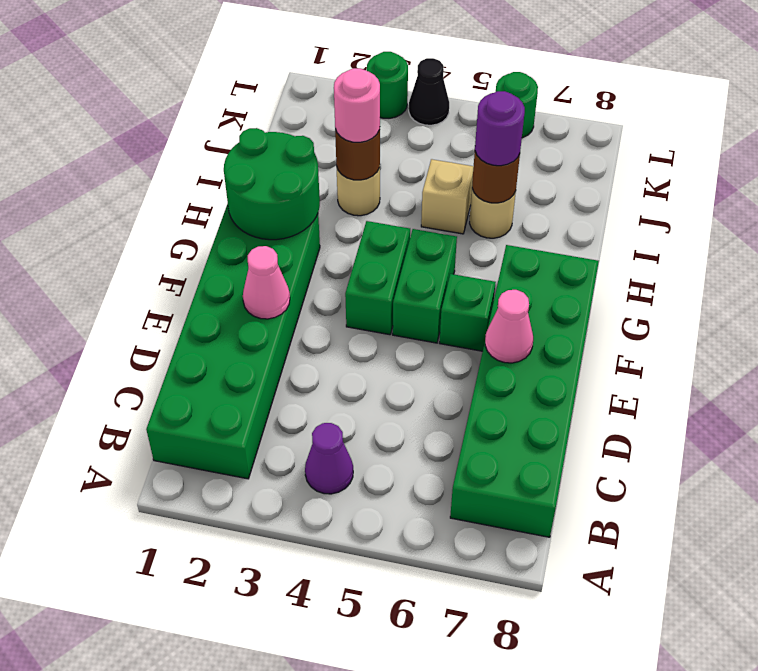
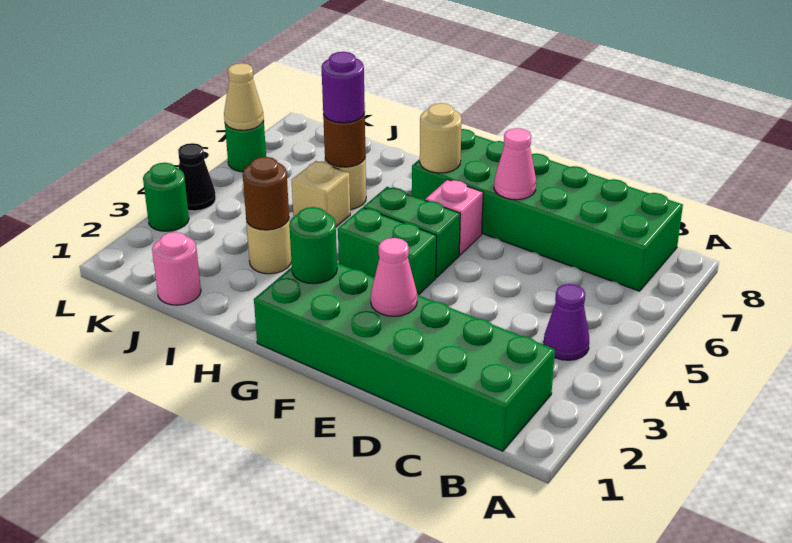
green 1x1 brick [440,274,496,351] -> pink 1x1 brick [425,180,483,255]
green 2x2 round brick [224,128,320,240] -> green 1x1 round brick [289,207,337,284]
none -> tan 1x1 round brick [420,103,462,173]
pink 1x1 round brick [334,68,380,142] -> pink 1x1 round brick moved to [152,232,201,305]
none -> tan 1x1 cone [224,63,264,130]

